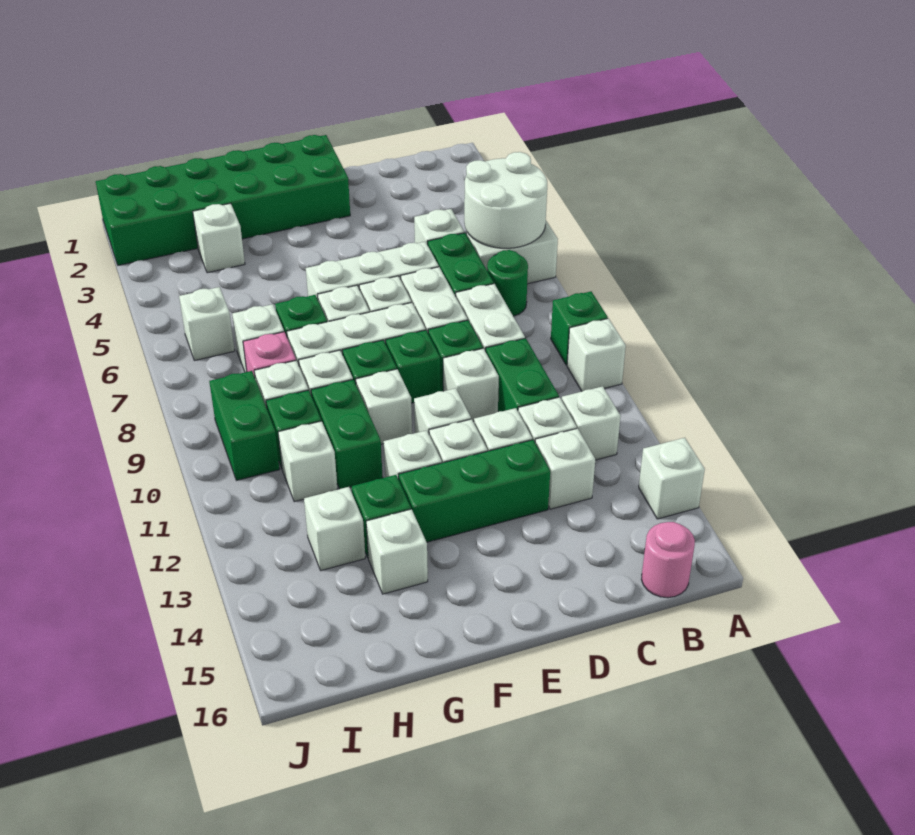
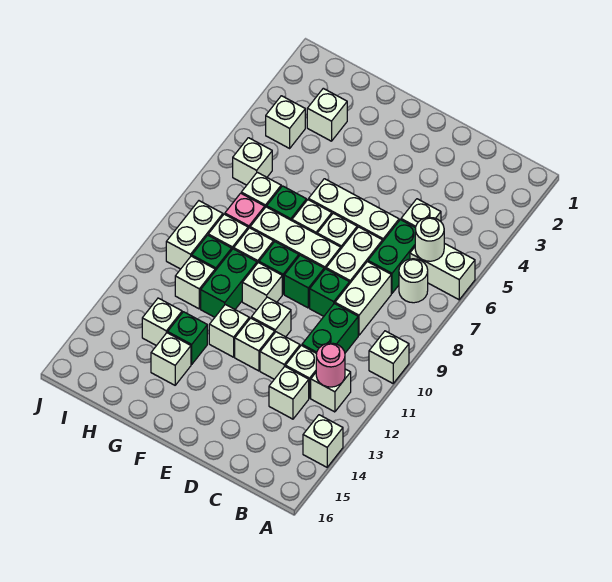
white 2x2 round brick [464,152,547,248] -> white 1x1 round brick [415,217,444,261]
green 1x1 brick [551,291,608,365] -> none
green 1x1 round brick [487,250,528,316] -> white 1x1 round brick [399,259,428,303]
pink 1x1 round brick [641,522,695,598] -> pink 1x1 round brick moved to [316,343,345,387]
white 1x1 brick [443,348,499,421] -> white 1x1 brick moved to [266,96,305,148]
green 1x3 brick [399,440,550,542] -> none
green 2x6 brick [96,135,350,265] -> none
green 1x2 brick [209,371,280,480] -> white 1x2 brick [166,201,223,269]

